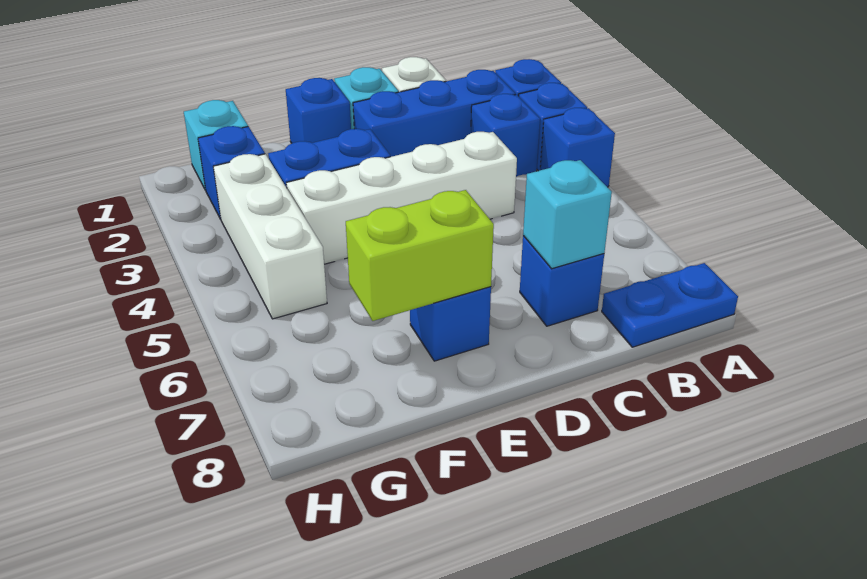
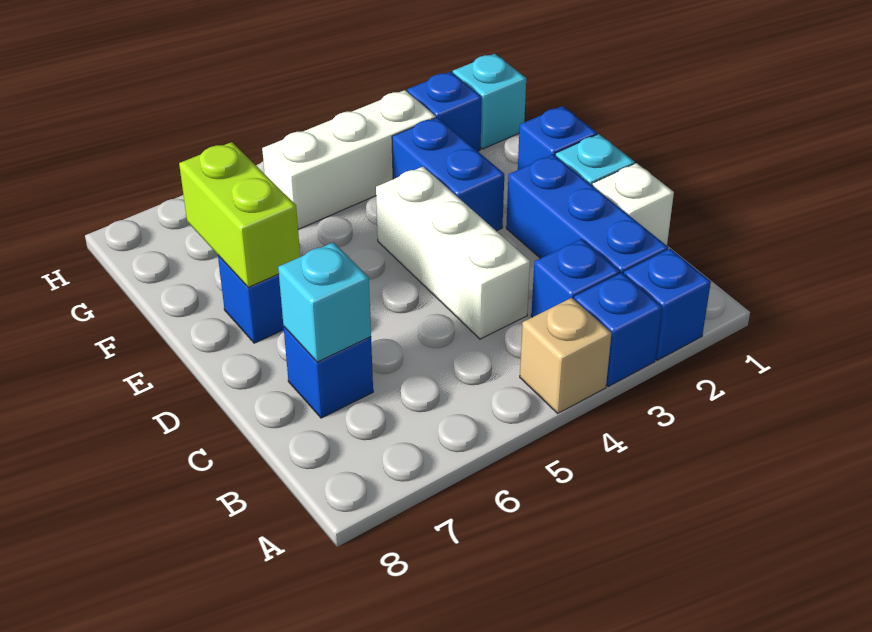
blue 1x1 brick [540,108,615,187] -> tan 1x1 brick [520,298,611,413]
blue 1x2 plate [602,263,738,347] -> none
white 1x4 brick [286,132,517,264] -> white 1x3 brick [376,167,530,339]

